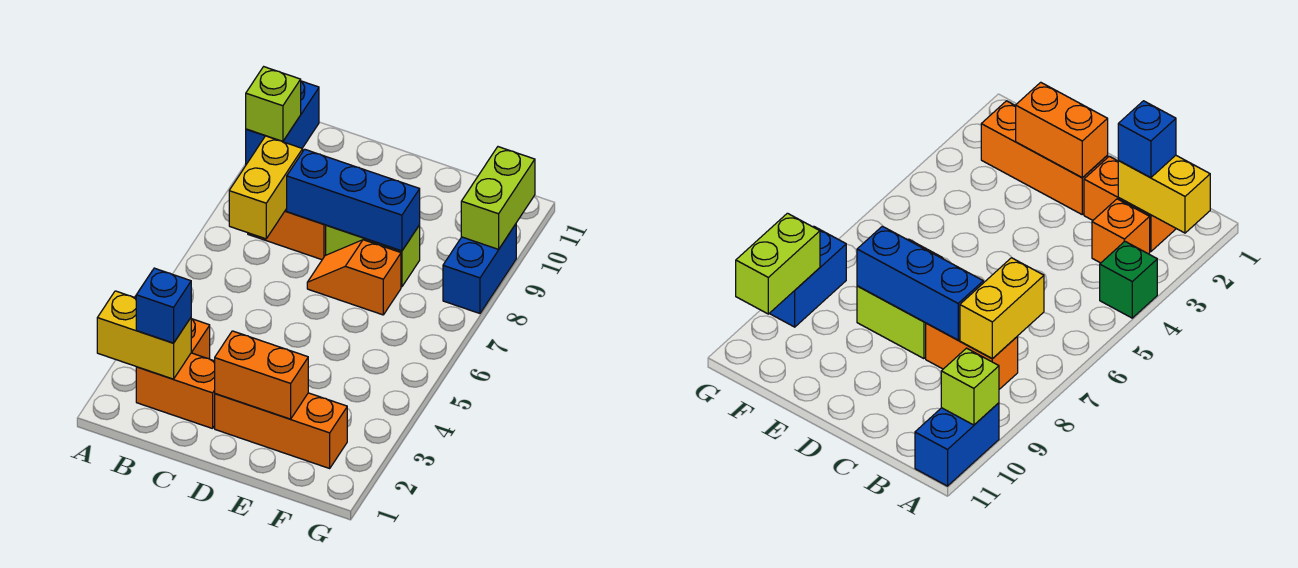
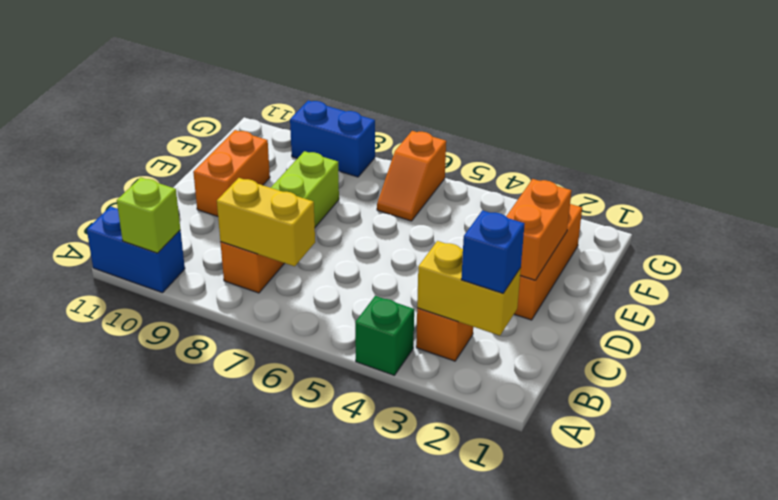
yellow 1x2 brick [97,291,191,379] -> yellow 1x2 brick turned to [417,241,521,336]
orange 1x2 brick [136,353,215,429] -> orange 1x2 brick moved to [193,130,270,216]
blue 1x3 brick [287,149,420,251] -> none
orange 1x2 slope [307,240,401,315] -> orange 1x2 slope moved to [377,131,446,221]
lime 1x2 brick [461,147,535,249] -> none

